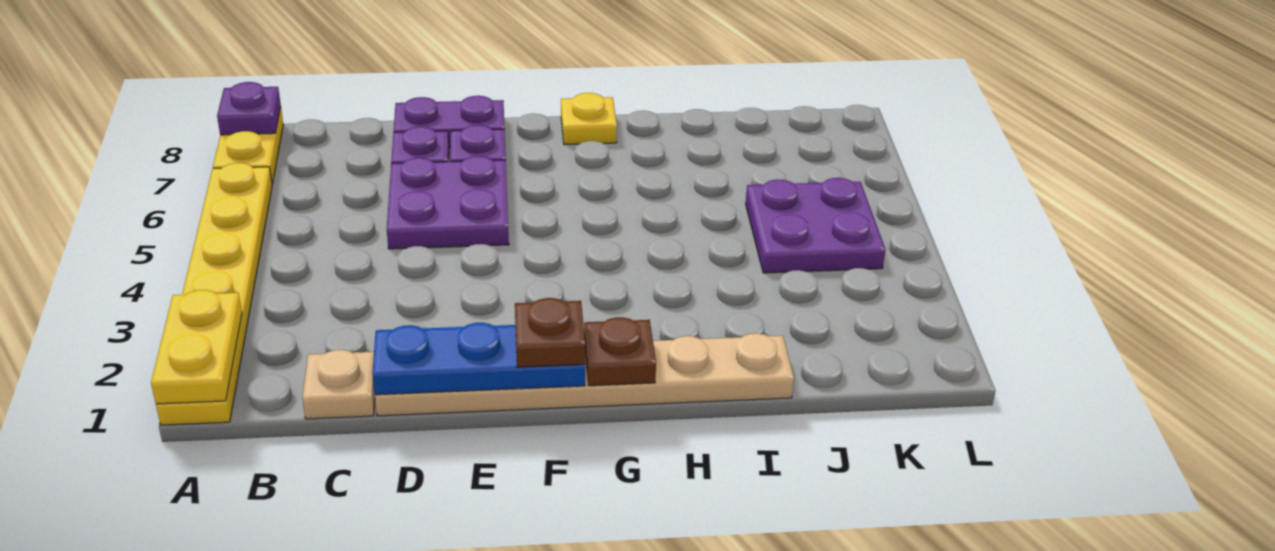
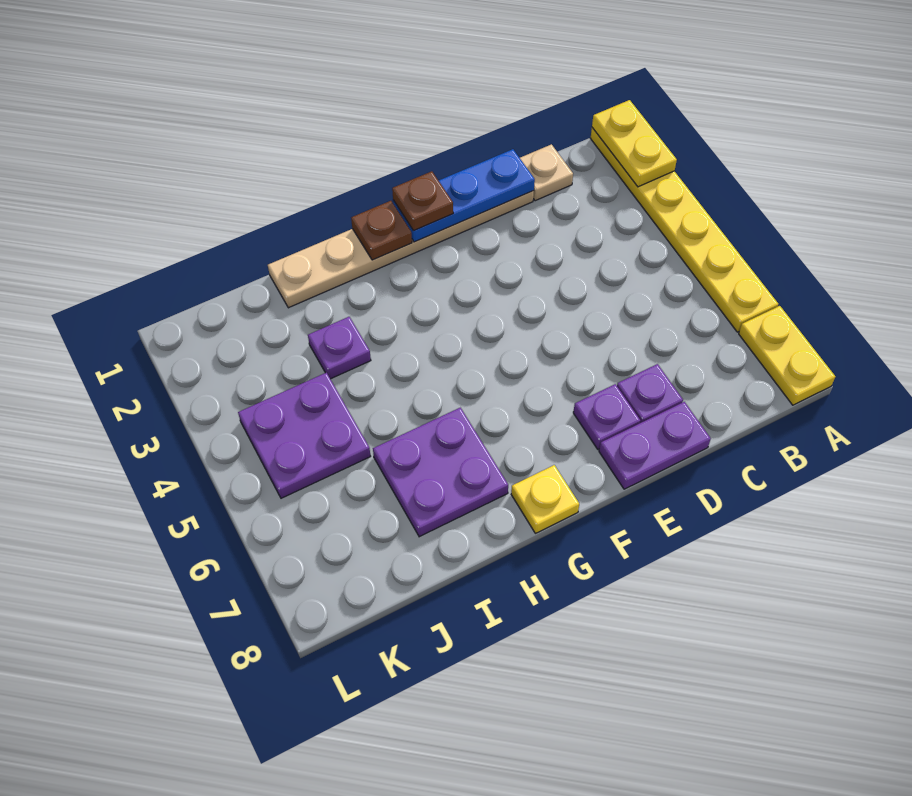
purple 1x1 plate [217,82,281,135] -> purple 1x1 plate moved to [308,317,371,379]
purple 2x2 plate [387,156,509,249] -> purple 2x2 plate moved to [373,408,508,537]

